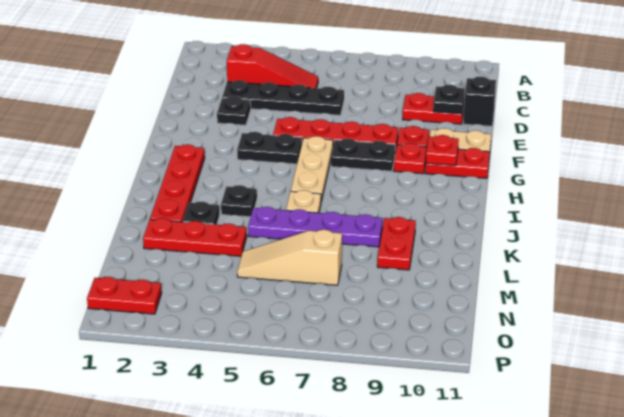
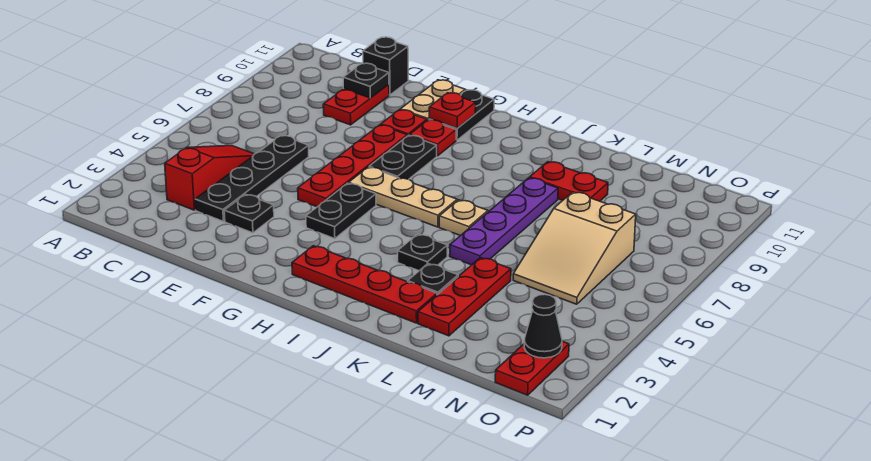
red 1x2 plate [425,148,490,178] -> black 1x2 plate [429,90,494,140]
tan 1x3 slope [237,230,342,285] -> tan 2x3 slope [513,192,636,304]
none -> black 1x1 cone [524,294,562,358]

